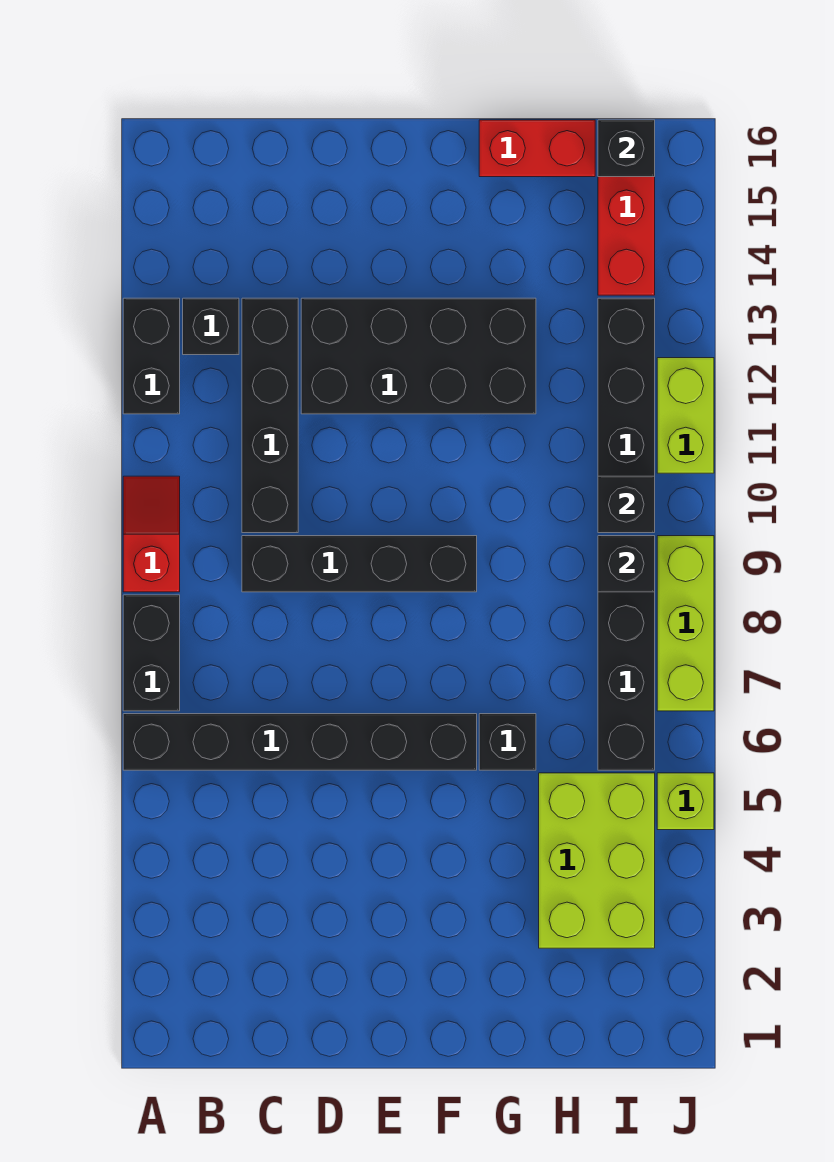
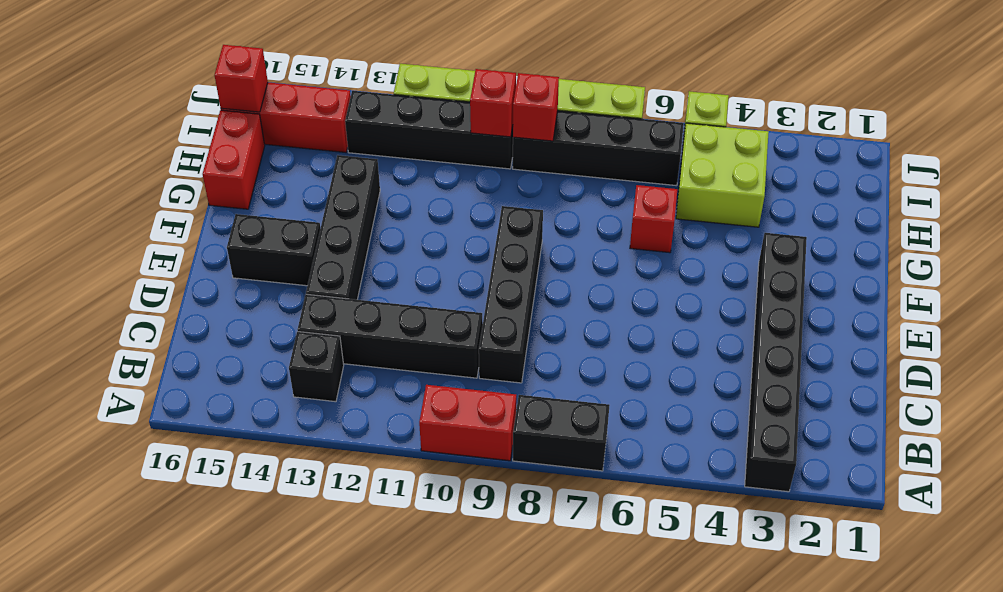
black 1x6 brick [123,714,477,770] -> black 1x6 brick moved to [745,233,807,492]
red 1x2 slope [123,476,180,592] -> red 1x2 brick [419,385,516,461]
black 1x2 brick [123,298,180,414] -> black 1x2 brick moved to [227,214,320,286]
black 2x4 brick [301,298,536,414] -> black 1x4 brick [306,155,380,300]
black 1x1 brick [479,714,536,770] -> red 1x1 brick [630,185,677,253]
lime 2x3 brick [539,773,655,948] -> lime 2x2 brick [676,123,769,227]
black 1x1 brick [598,536,655,592] -> red 1x1 brick [513,73,559,141]
black 1x1 brick [598,476,655,533] -> red 1x1 brick [470,69,516,137]
black 1x1 brick [598,120,655,177] -> red 1x1 brick [215,45,268,112]

